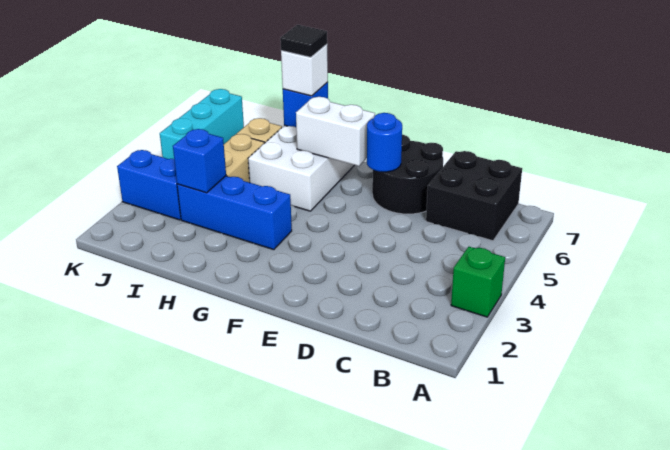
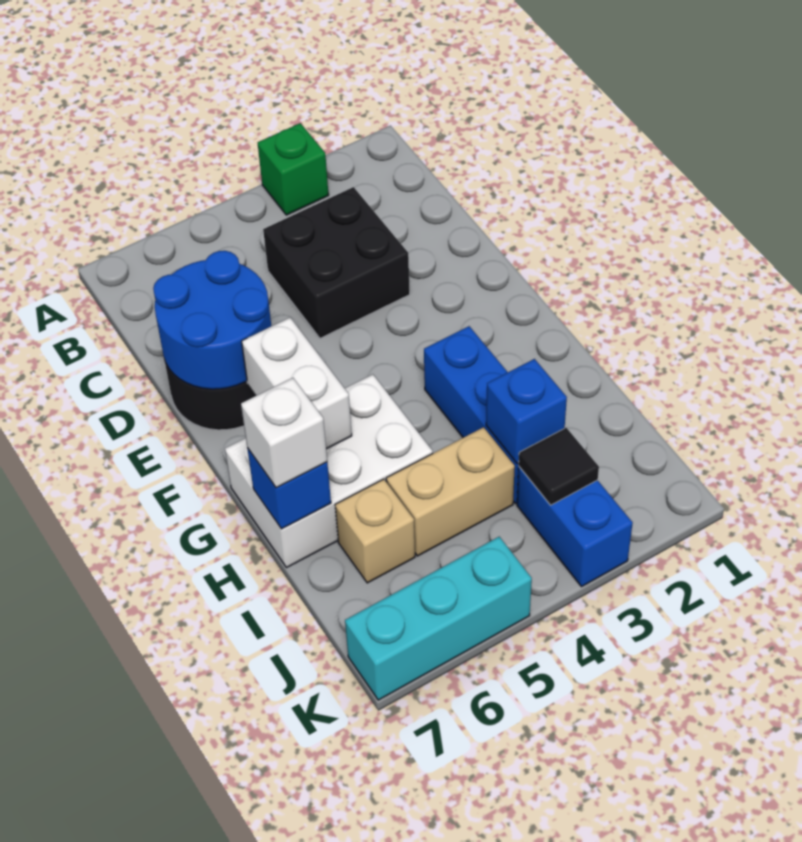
black 2x2 brick [426,151,522,241] -> black 2x2 brick moved to [263,187,410,338]
blue 1x1 round brick [367,113,402,172] -> blue 2x2 round brick [153,251,271,389]
black 1x1 tile [280,25,327,57] -> black 1x1 tile moved to [519,428,599,505]

